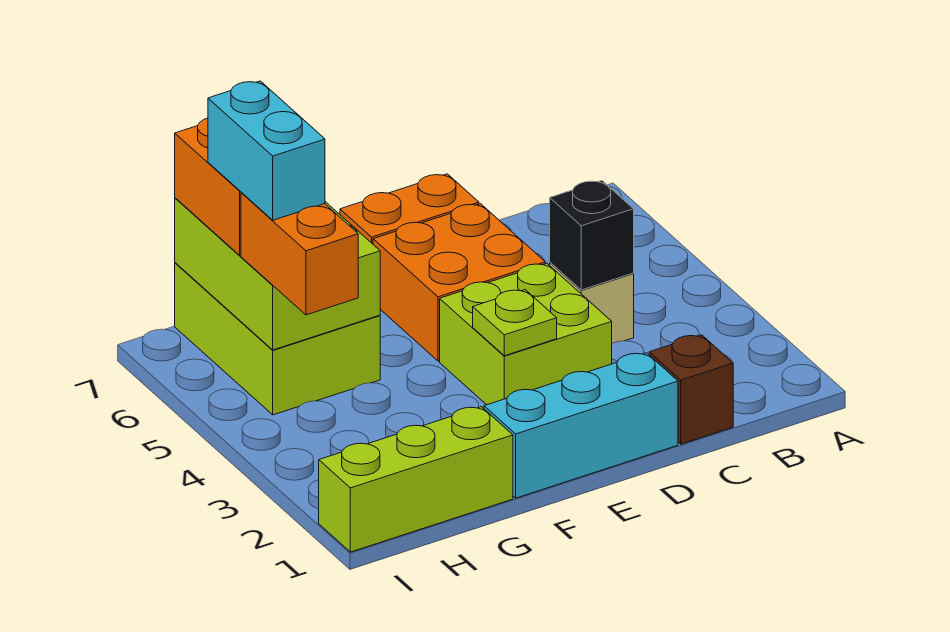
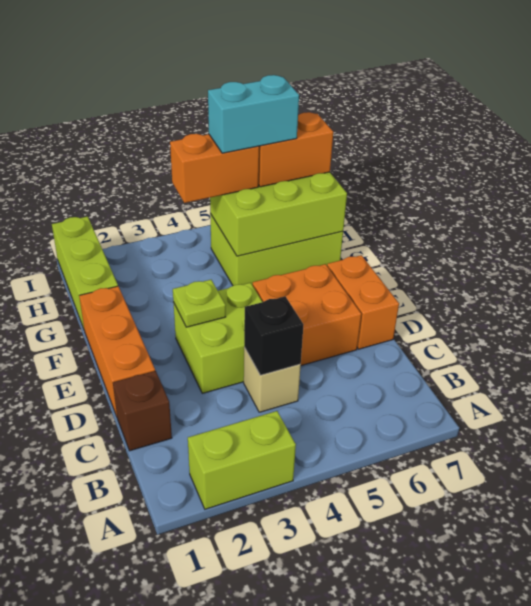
none -> lime 1x2 brick [188,411,296,509]
cyan 1x3 brick [484,353,678,498] -> orange 1x3 brick [79,286,155,416]

